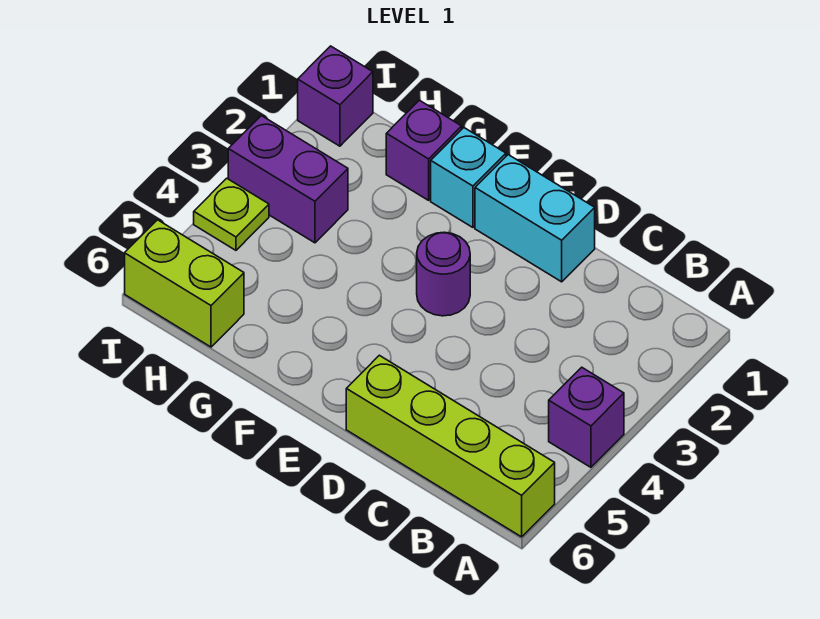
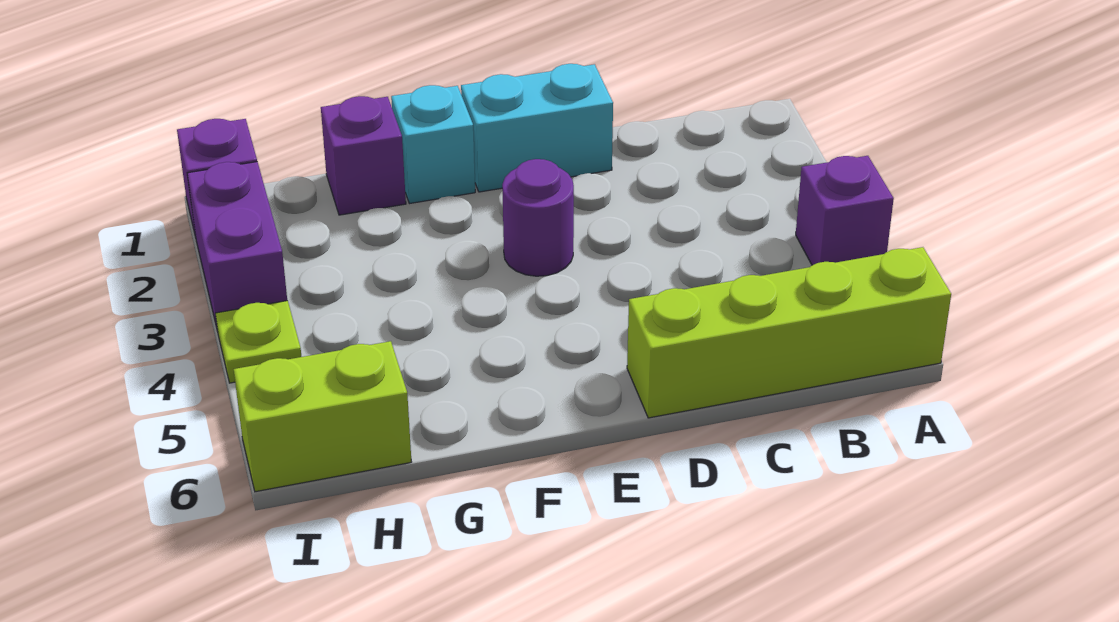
purple 1x2 brick [228,116,348,243] -> purple 1x2 brick turned to [187,162,287,331]

